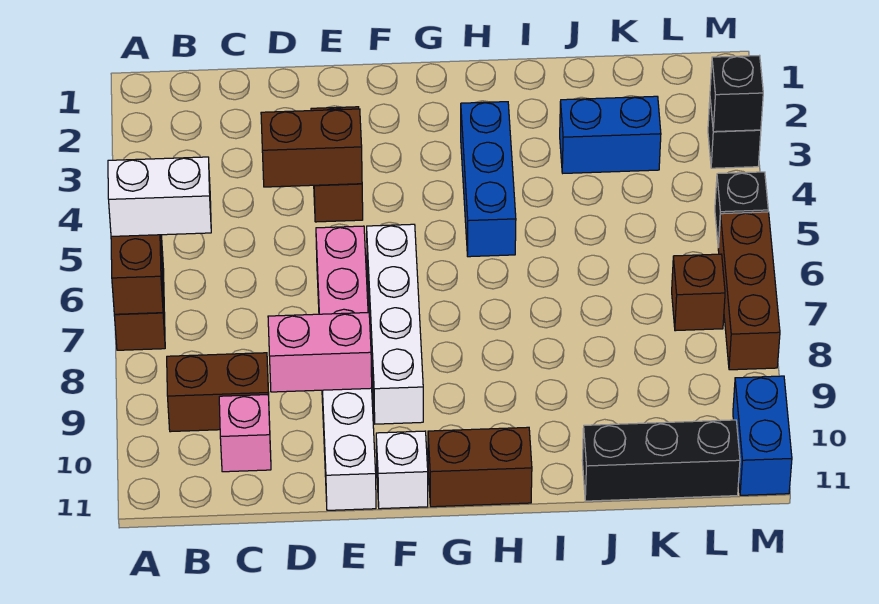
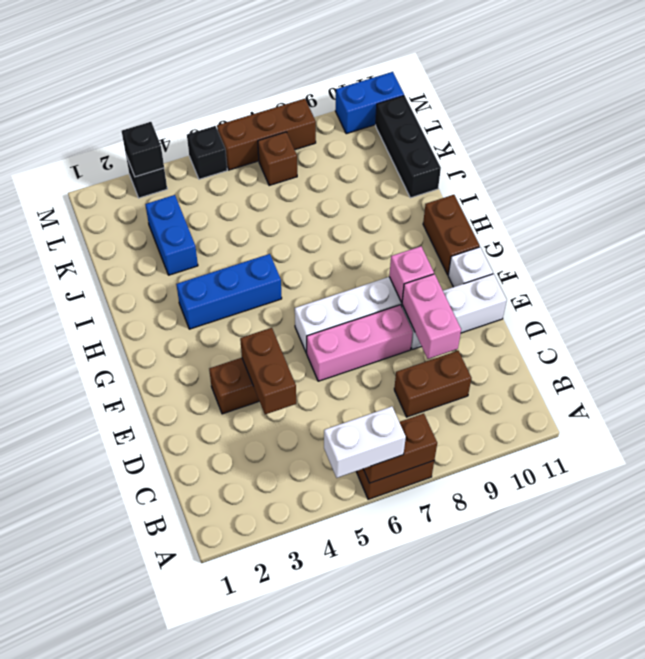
white 1x2 brick [108,157,211,236] -> white 1x2 brick turned to [324,406,406,478]
brown 1x2 brick [167,353,269,432] -> brown 1x2 brick turned to [394,351,471,417]
pink 1x1 brick [219,395,271,472] -> pink 1x1 brick moved to [389,246,434,303]

